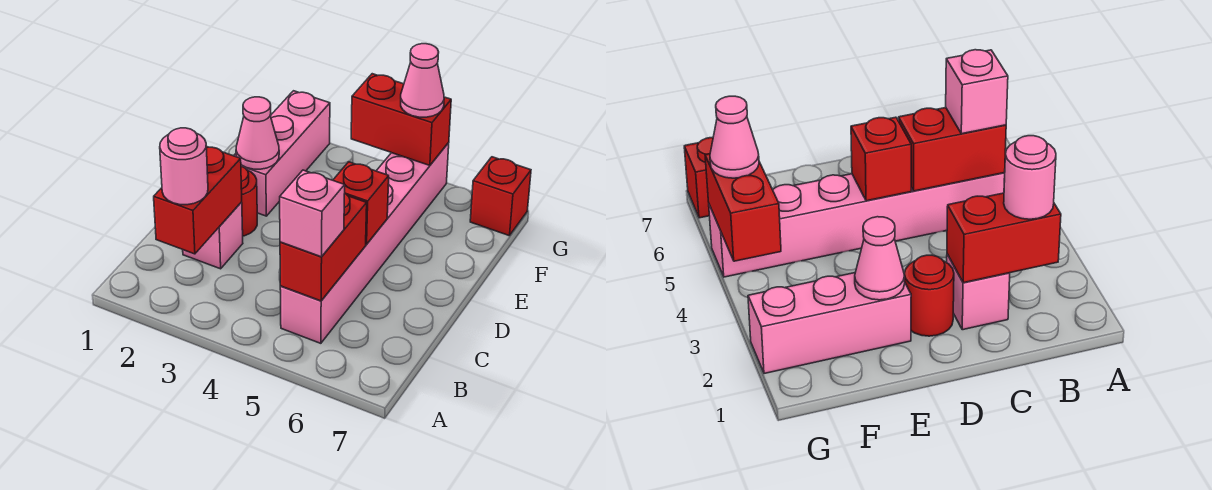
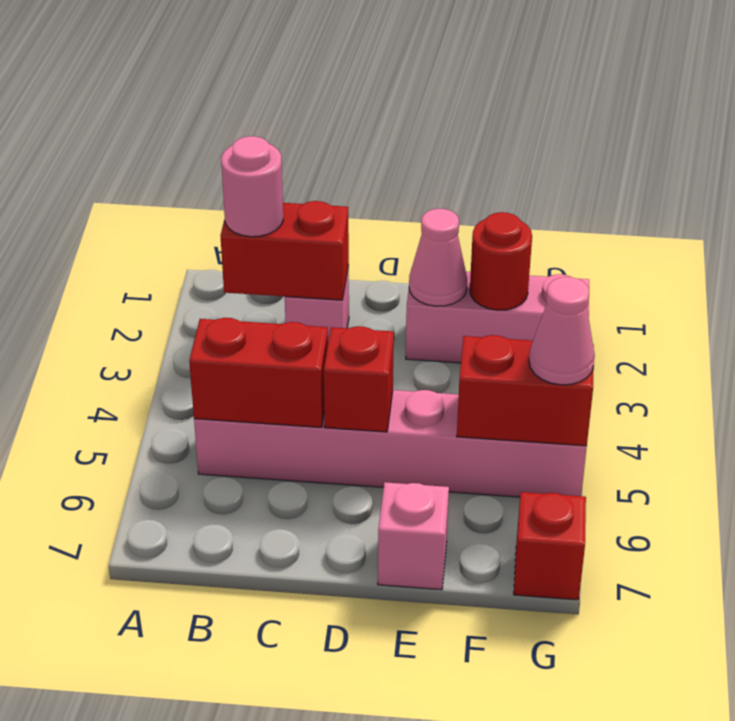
pink 1x1 brick [280,170,345,257] -> pink 1x1 brick moved to [378,482,449,590]
red 1x1 round brick [241,166,257,236] -> red 1x1 round brick moved to [470,212,532,310]
red 1x2 brick [351,74,451,165] -> red 1x2 brick turned to [457,335,594,446]

